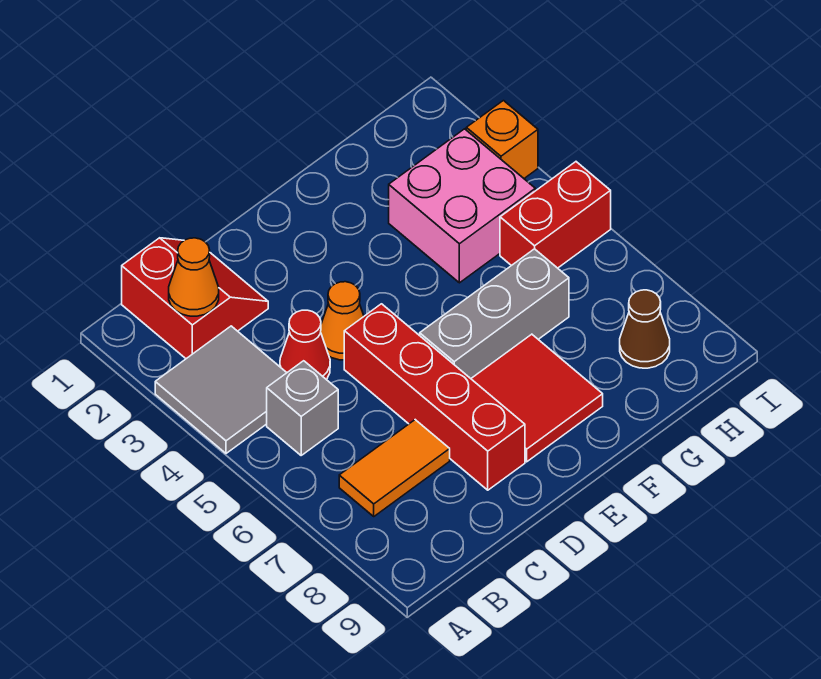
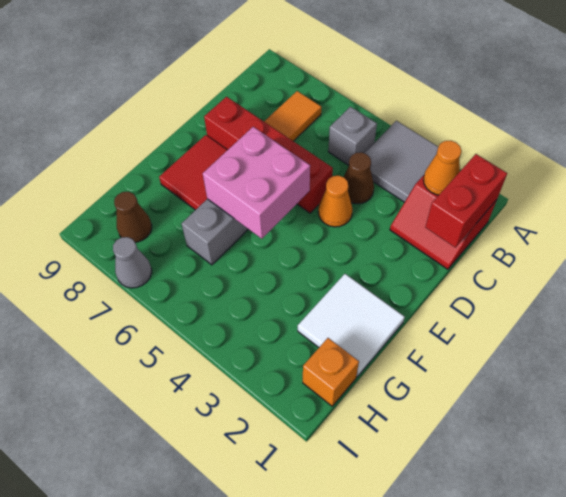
red 1x1 cone [280,310,330,379] -> brown 1x1 cone [344,152,374,204]
none -> white 2x2 tile [298,274,405,377]
pink 2x2 brick [389,129,535,283] -> pink 2x2 brick moved to [203,127,310,239]
red 1x2 brick [500,162,611,268] -> red 1x2 brick moved to [425,154,507,248]
orange 1x1 brick [466,101,538,178] -> orange 1x1 brick moved to [303,338,359,406]
none -> grey 1x1 cone [113,237,152,288]

